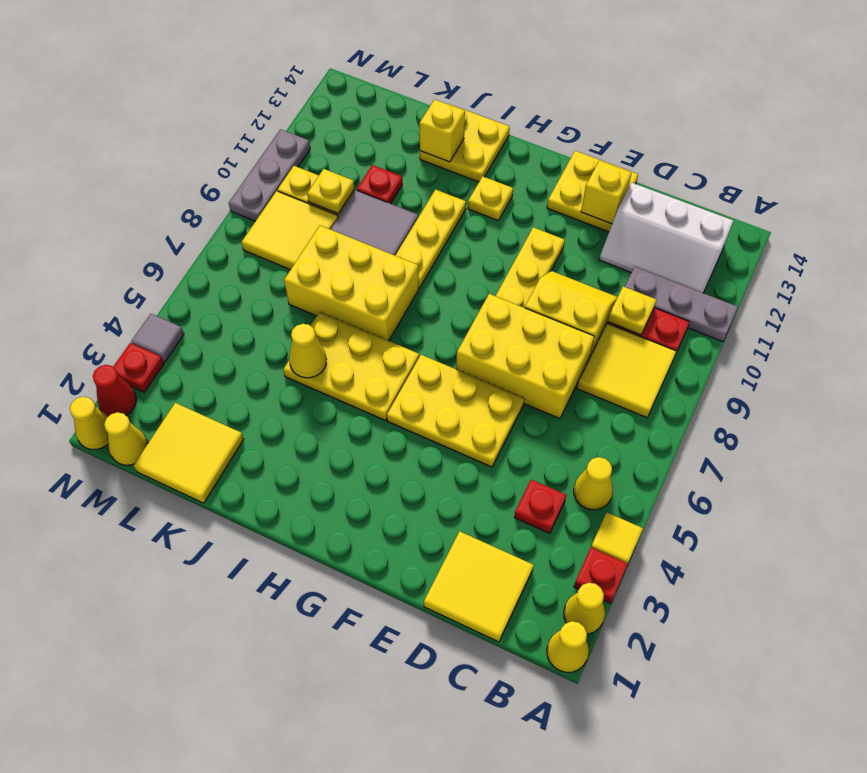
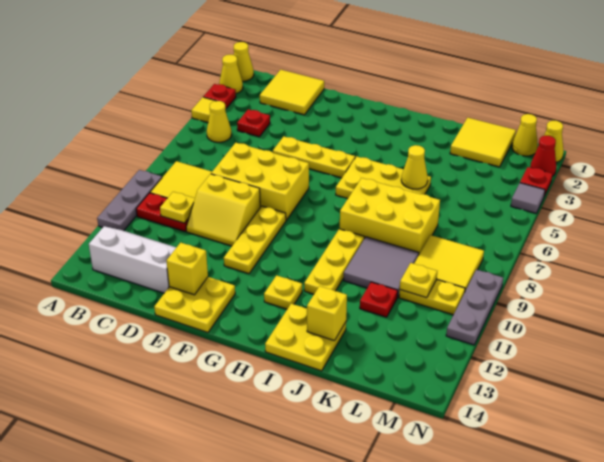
grey 1x3 plate [625,267,738,342] -> grey 1x3 plate turned to [97,170,162,231]
yellow 2x3 plate [387,355,525,467] -> yellow 1x3 plate [273,136,355,178]

